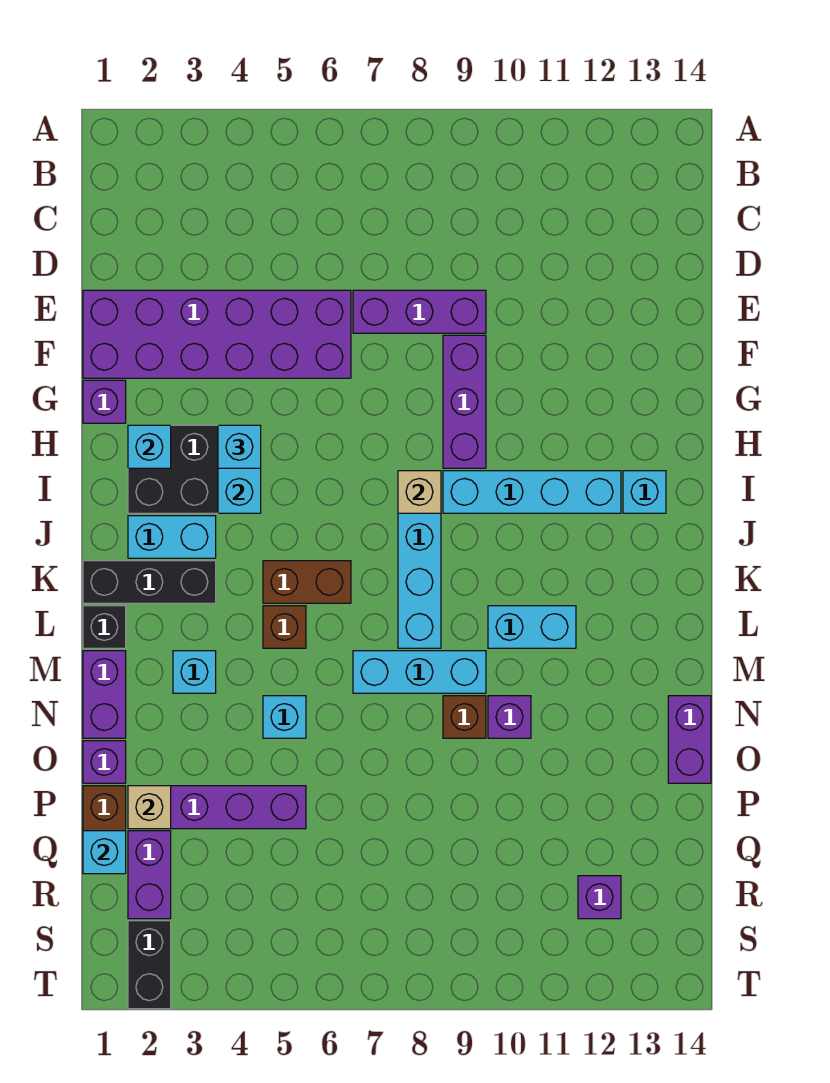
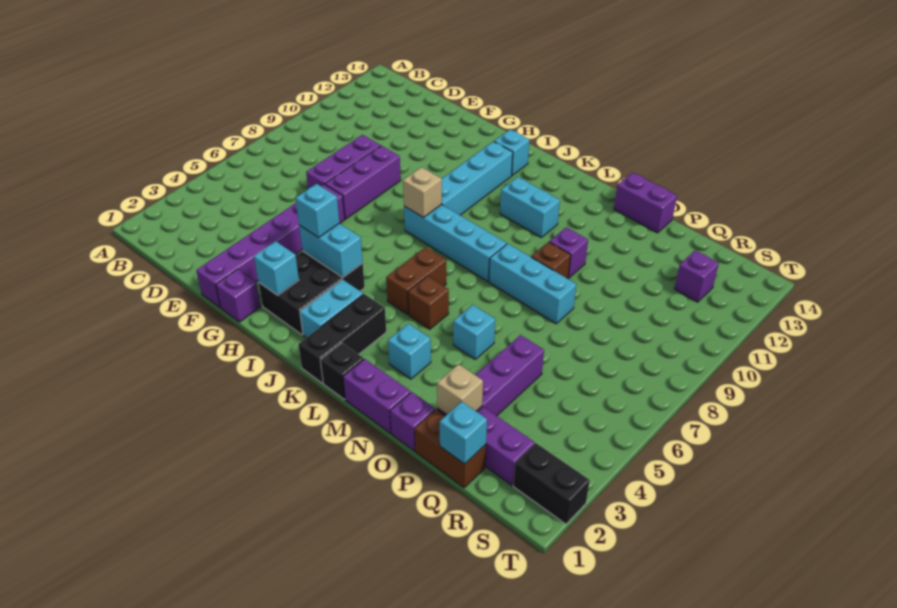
purple 2x6 brick [83,290,351,378] -> purple 1x6 brick [196,184,345,308]
purple 1x3 brick [443,335,486,468] -> purple 1x3 brick turned to [325,146,401,219]
cyan 1x2 brick [488,606,576,648] -> cyan 1x2 brick turned to [500,177,560,237]
cyan 1x3 brick [353,651,486,693] -> cyan 1x3 brick turned to [489,244,576,324]

